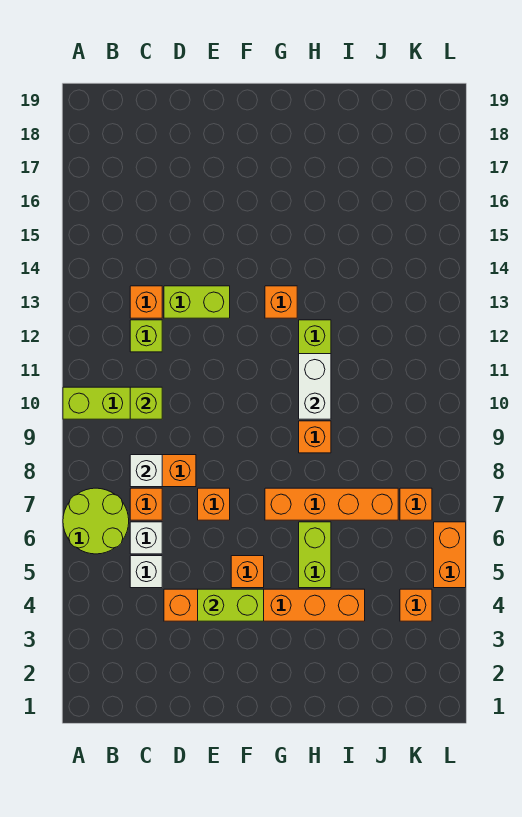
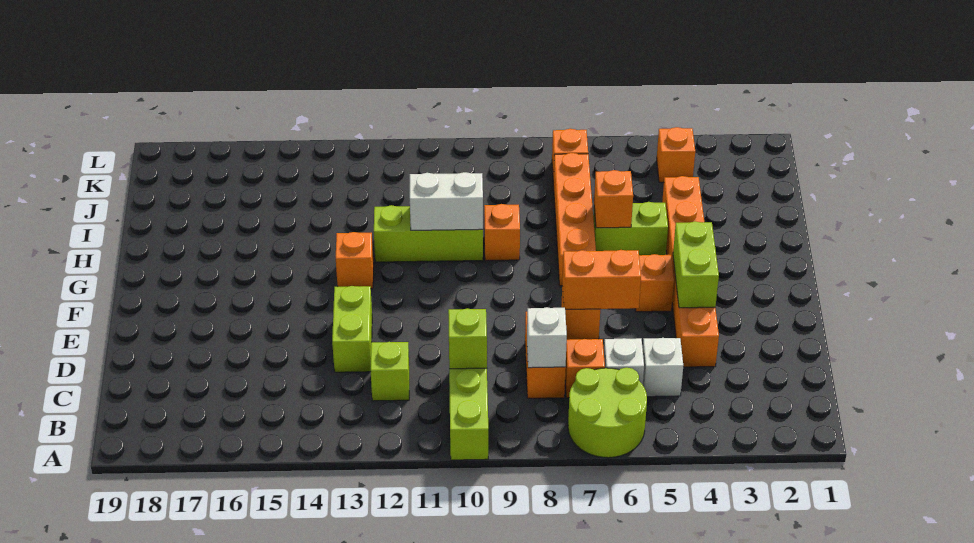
orange 1x1 brick [130,286,162,318] -> orange 1x1 brick moved to [594,170,633,228]
orange 1x2 brick [434,522,466,588] -> orange 1x2 brick moved to [562,250,641,310]

